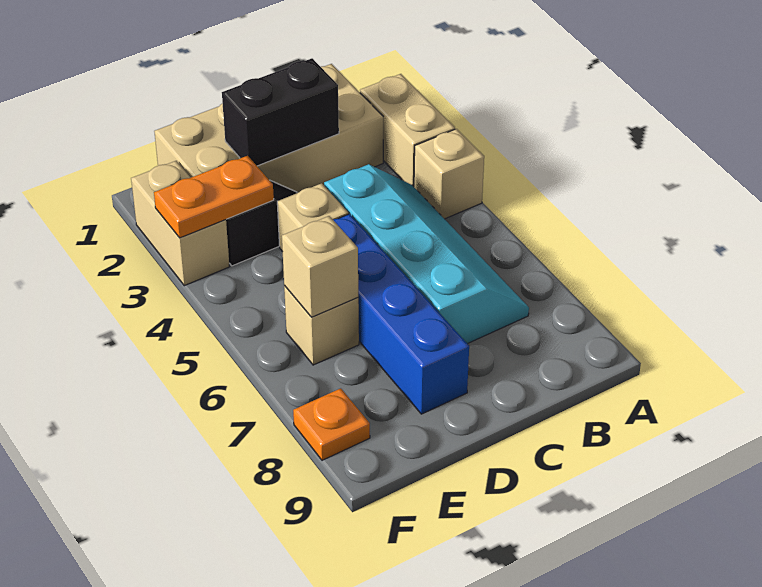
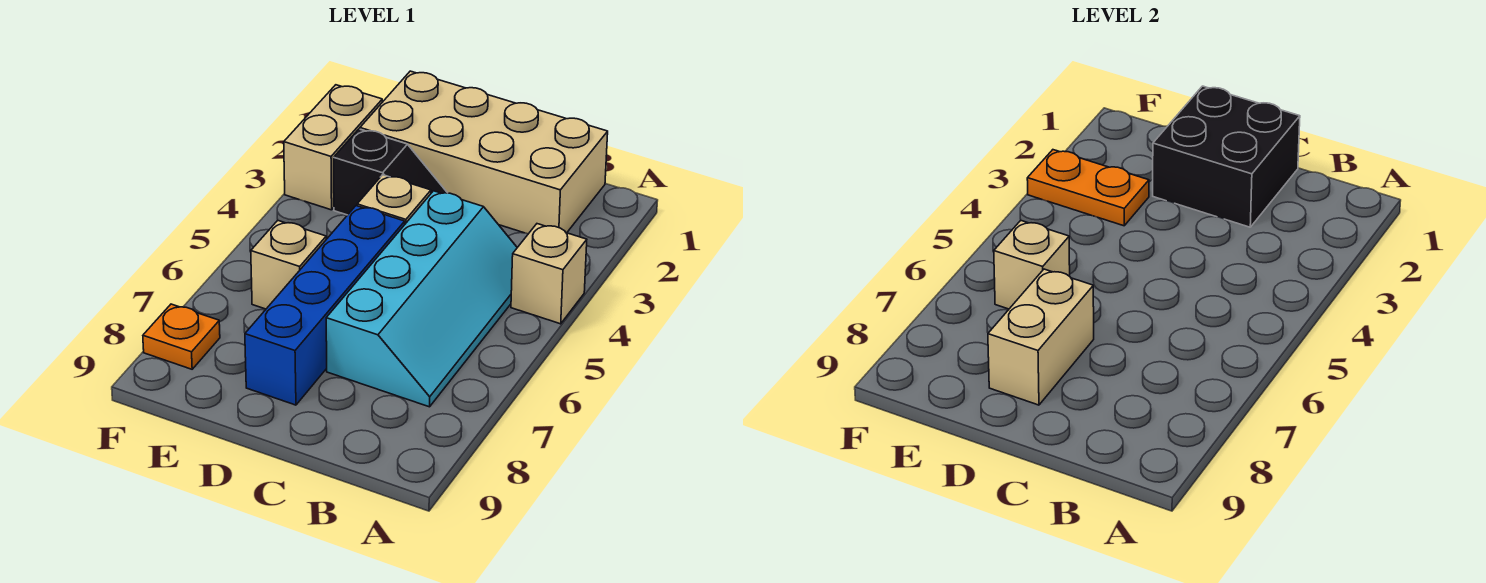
tan 1x2 brick [360,74,455,187] -> tan 1x2 brick moved to [988,269,1094,405]
black 1x2 brick [222,58,339,166] -> black 2x2 brick [1153,86,1300,227]

